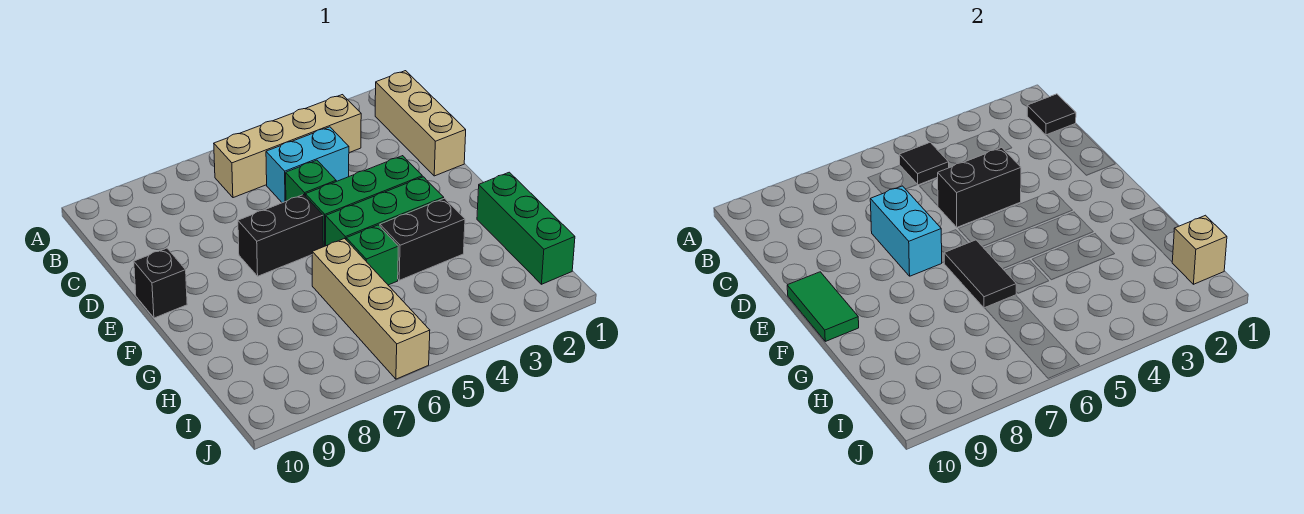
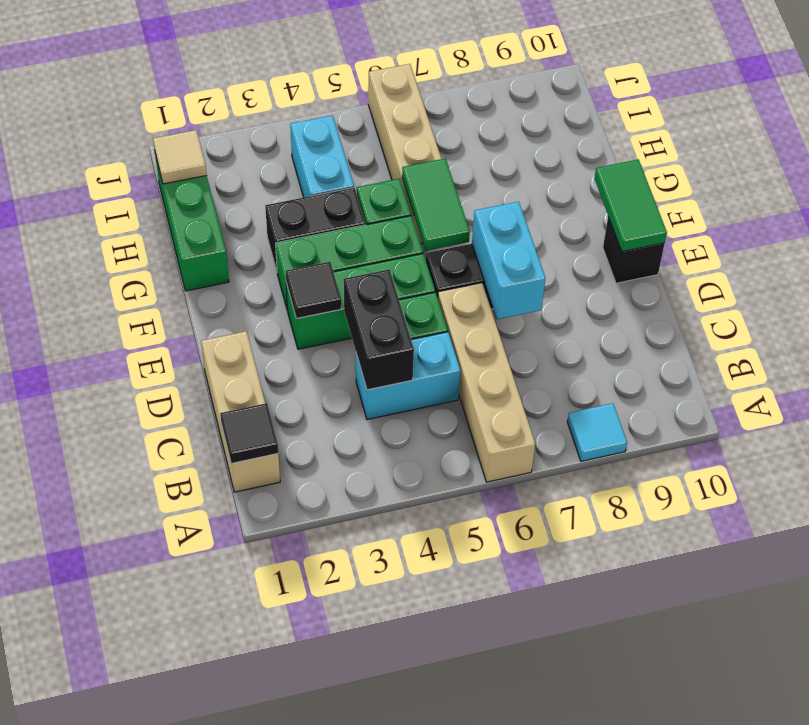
none -> cyan 1x1 tile [567,403,627,461]
tan 1x4 brick [214,95,361,198] -> tan 1x4 brick turned to [438,283,535,482]
black 1x1 tile [899,142,949,185] -> black 1x1 tile moved to [286,262,341,319]
black 1x2 brick [938,148,1021,227] -> black 1x2 brick turned to [344,270,414,390]
black 1x2 tile [944,240,1016,308] -> green 1x2 tile [402,159,470,251]
none -> cyan 1x2 brick [290,115,354,197]
tan 1x1 brick [1172,215,1227,284] -> tan 1x1 tile [153,130,207,184]

